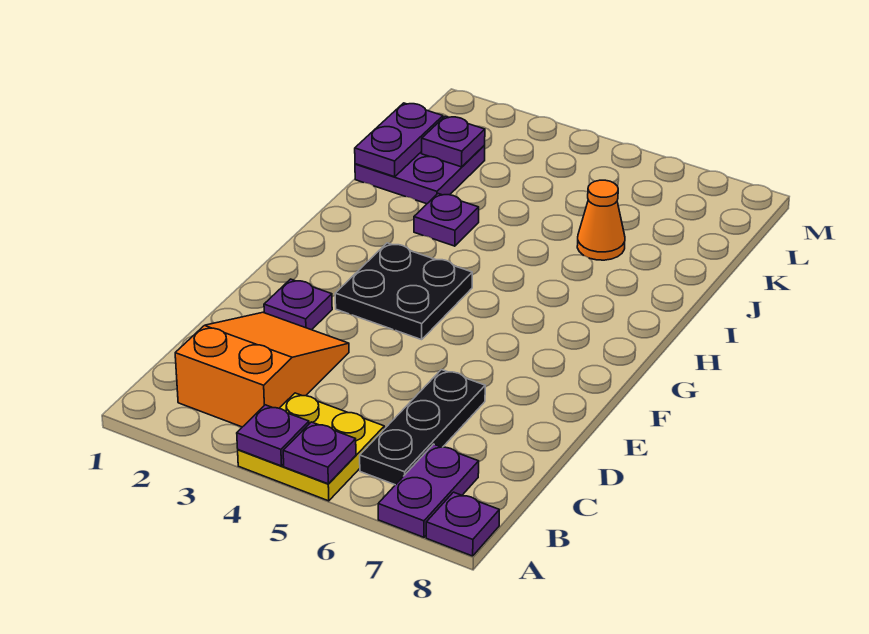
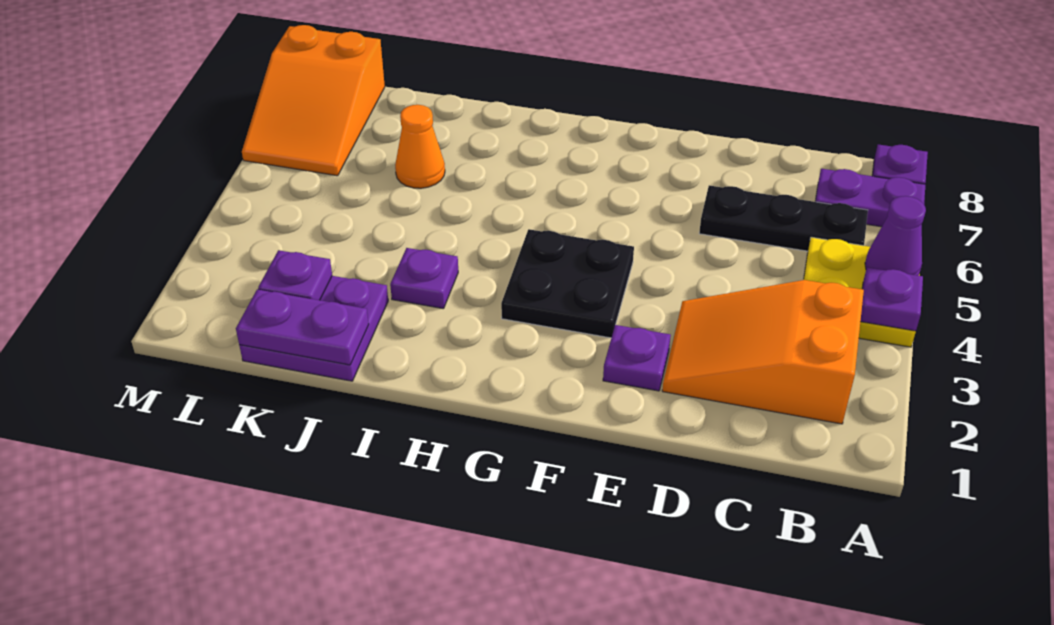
purple 1x1 plate [283,422,356,484] -> purple 1x1 cone [865,196,926,276]
none -> orange 2x3 slope [242,25,385,176]

